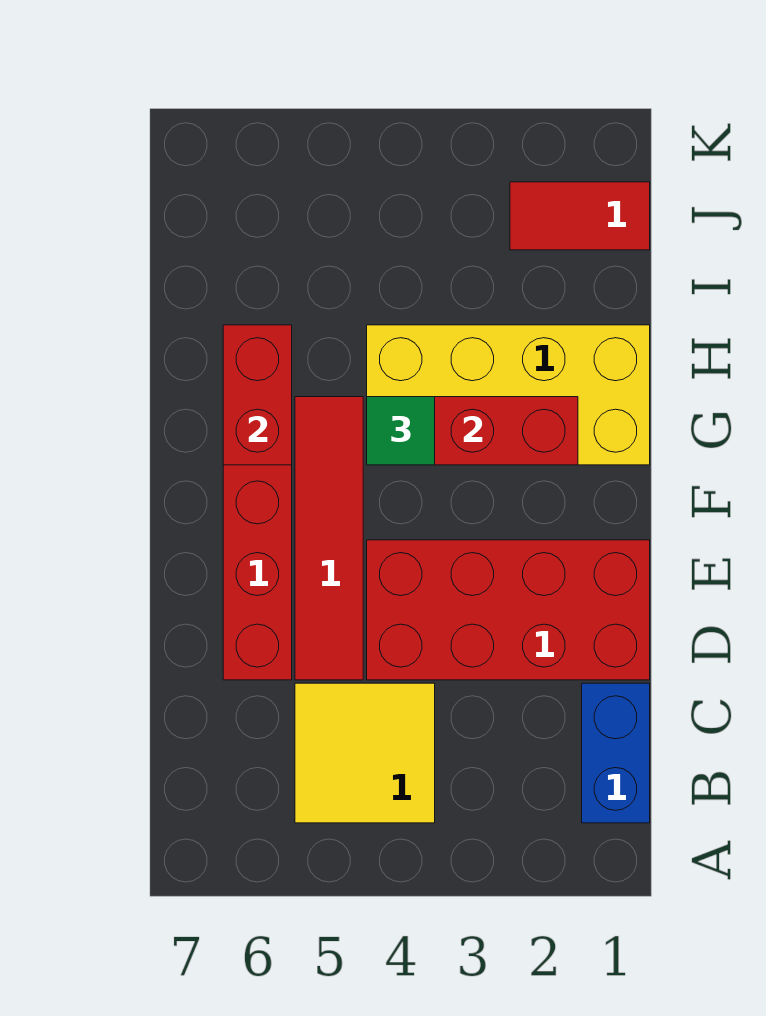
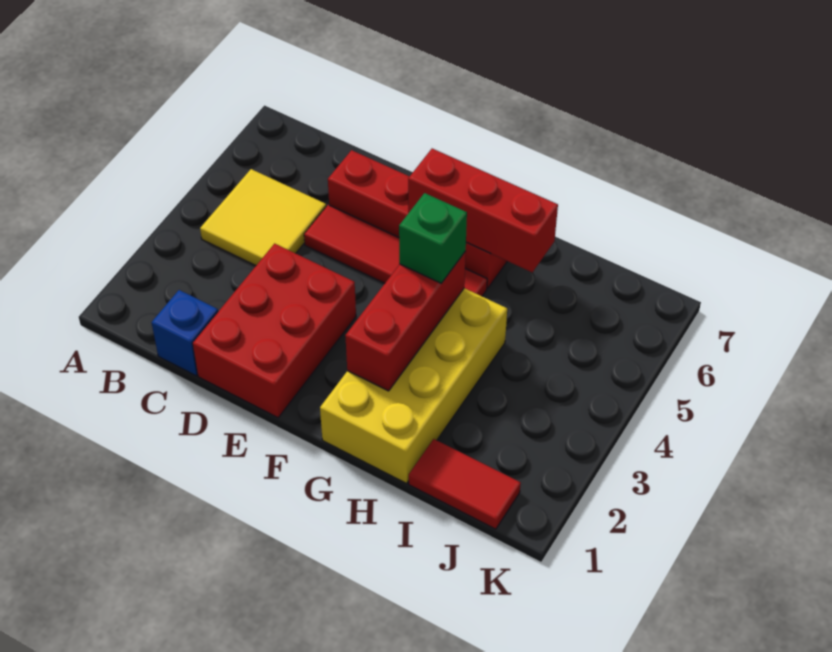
blue 1x2 brick [582,683,650,823] -> blue 1x1 brick [152,290,218,376]
red 2x4 brick [367,540,650,680] -> red 2x3 brick [193,244,356,418]
green 1x1 tile [367,397,435,465] -> green 1x1 brick [399,193,467,283]
red 1x2 brick [223,325,292,465] -> red 1x3 brick [408,149,558,272]
red 1x2 tile [510,182,650,250] -> red 1x2 tile turned to [409,439,521,529]

